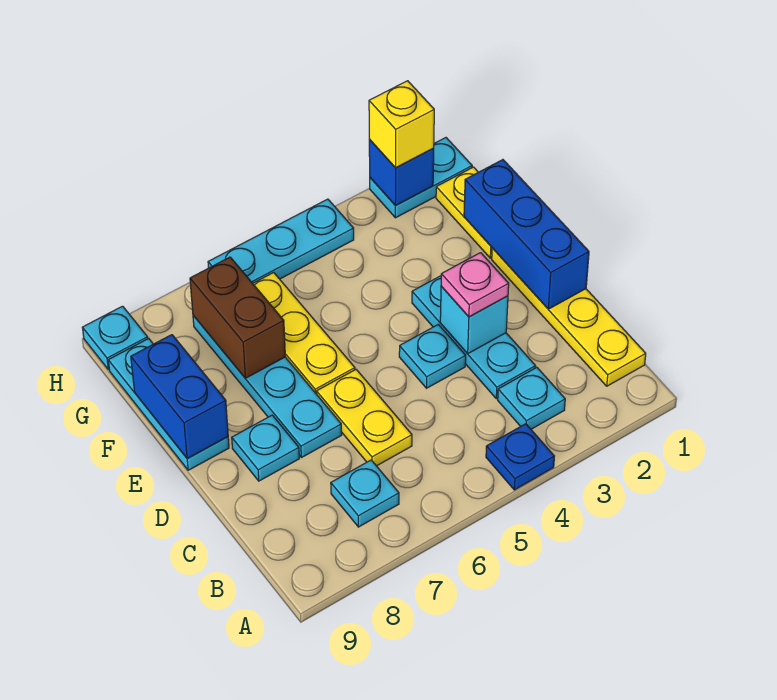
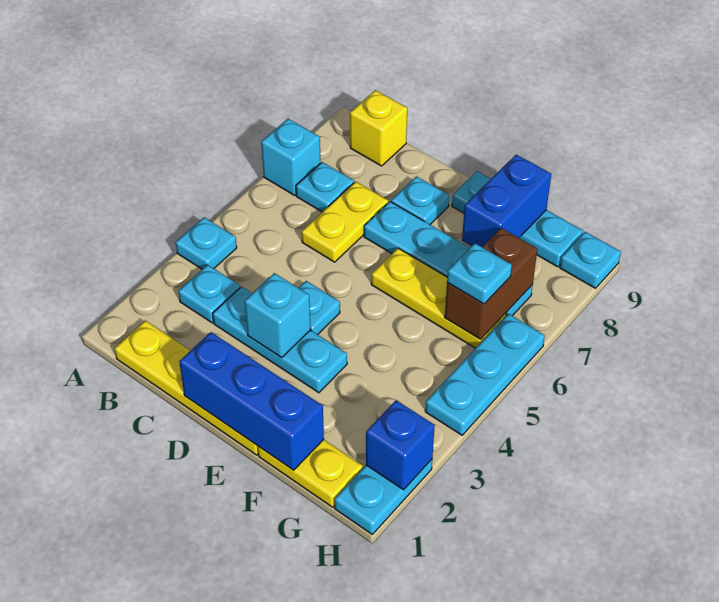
blue 1x1 plate [486,424,554,490] -> cyan 1x1 plate [176,217,237,269]
none -> cyan 1x1 brick [261,119,321,195]
yellow 1x2 plate [317,370,412,466] -> yellow 1x2 plate turned to [302,181,388,262]
pink 1x1 plate [441,253,509,317] -> none
blue 1x2 brick [131,335,228,459] -> blue 1x2 brick turned to [462,155,551,247]
brown 1x2 brick [190,257,285,378] -> brown 1x2 brick turned to [445,228,537,339]
none -> cyan 1x1 plate [447,243,512,304]
yellow 1x1 brick [369,81,434,167] -> yellow 1x1 brick moved to [350,90,407,166]

